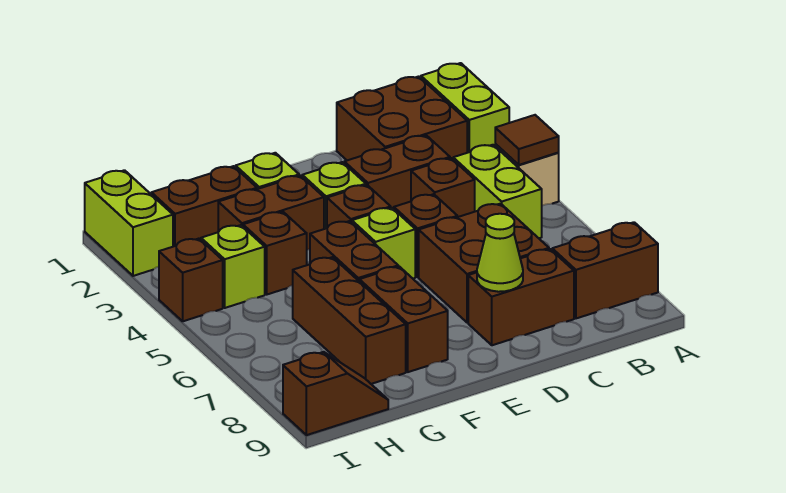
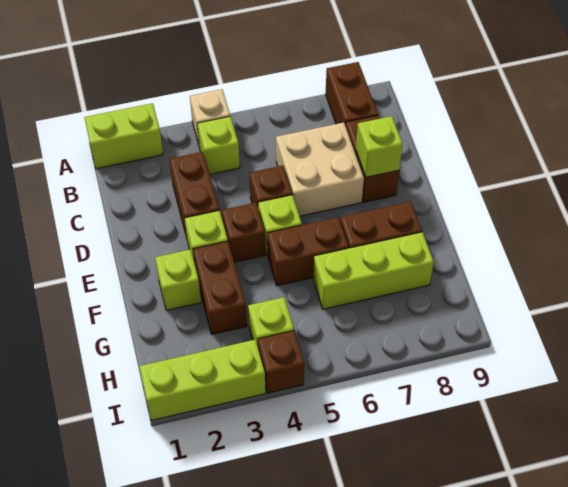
brown 1x1 tile [495,115,559,165] -> none
brown 2x2 brick [337,76,467,160] -> none
lime 1x2 brick [453,145,542,238] -> lime 1x1 brick [197,116,240,174]
brown 1x1 brick [411,158,475,217] -> none
brown 2x2 brick [419,204,549,323] -> tan 2x2 brick [276,123,364,216]
lime 1x1 cone [477,214,523,292] -> lime 1x1 brick [356,116,403,177]
brown 1x2 brick [151,166,257,247] -> none
brown 1x1 brick [243,212,307,294] -> none
brown 1x3 brick [293,257,406,384] -> lime 1x3 brick [313,232,434,309]
brown 1x2 slope [283,352,388,435] -> none
lime 1x2 brick [85,170,173,276] -> lime 1x3 brick [139,340,266,421]

